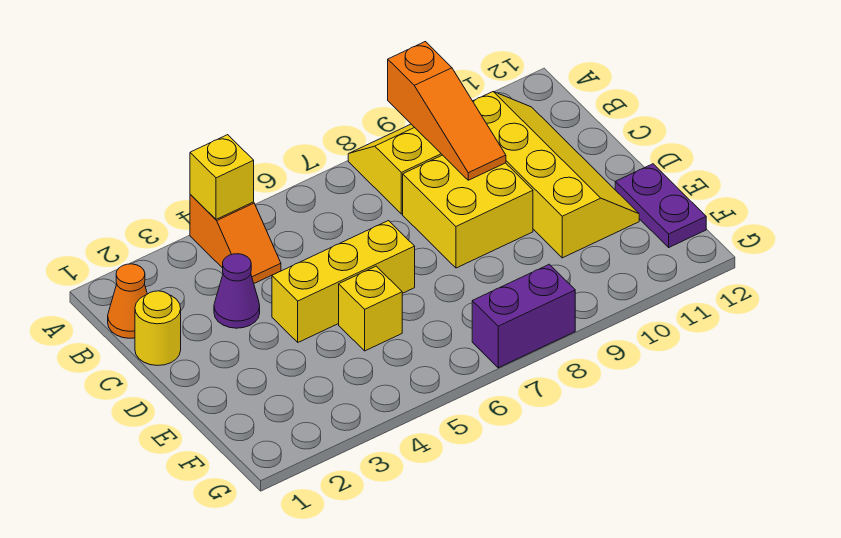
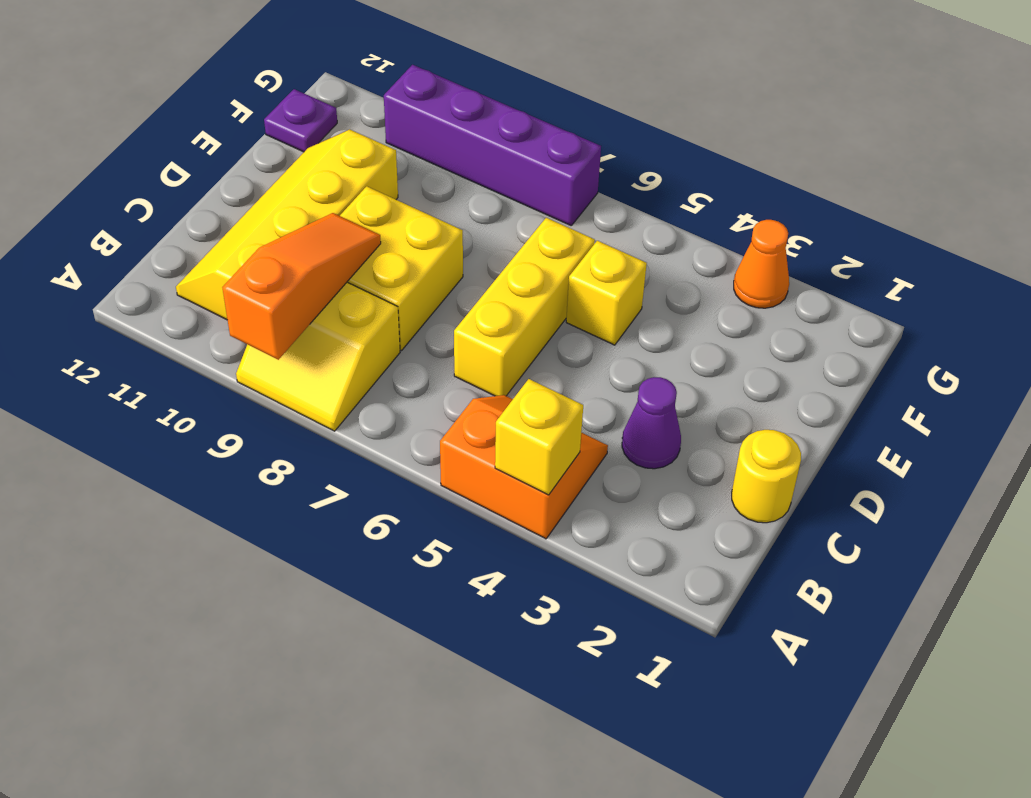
orange 1x2 slope [190,195,281,283] -> orange 2x2 slope [440,395,608,539]
orange 1x1 cone [108,264,147,338] -> orange 1x1 cone moved to [734,220,789,308]
yellow 1x3 brick [272,221,415,342] -> yellow 1x3 brick turned to [454,218,595,396]
purple 1x2 plate [615,164,706,247] -> purple 1x1 plate [264,89,337,152]
purple 1x2 brick [472,264,575,368] -> purple 1x4 brick [384,65,601,225]

